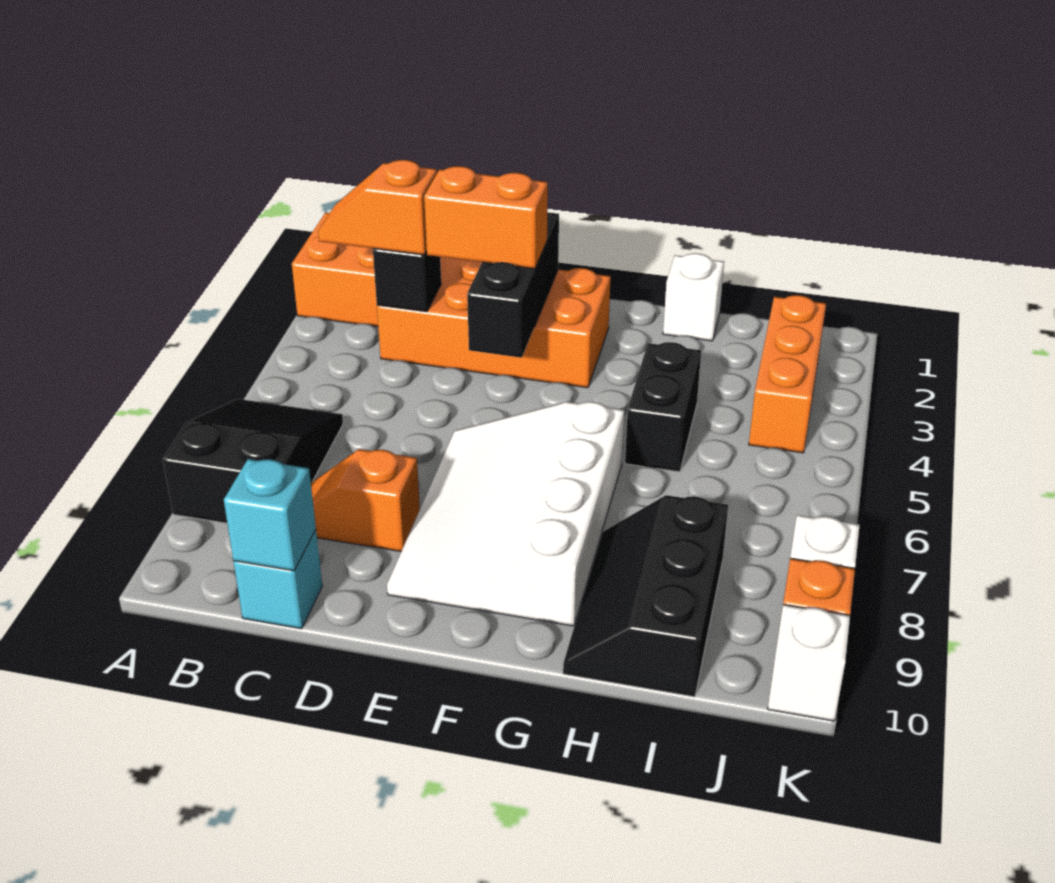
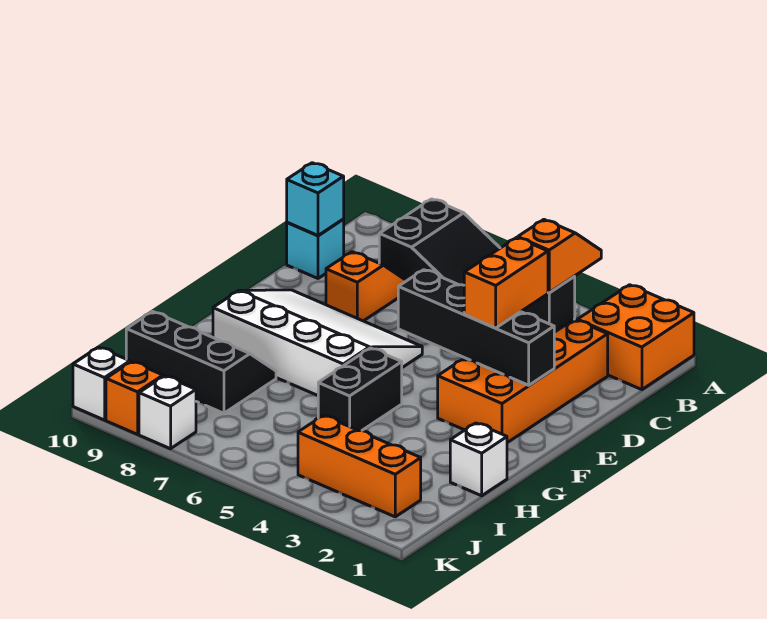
black 1x3 brick [467,212,559,358] -> black 1x4 brick [398,270,554,385]
black 1x2 brick [625,342,701,472] -> black 1x2 brick turned to [318,348,402,431]

